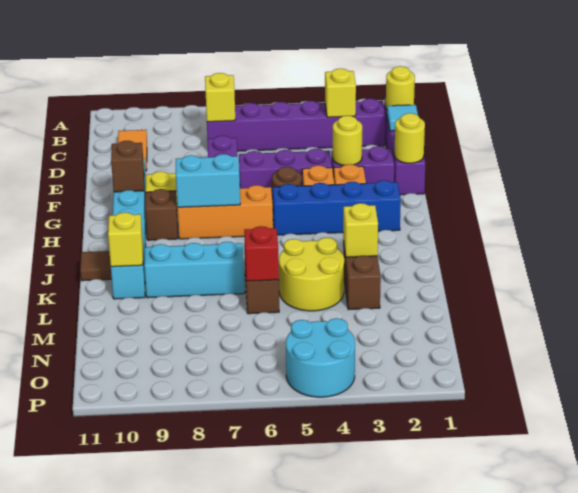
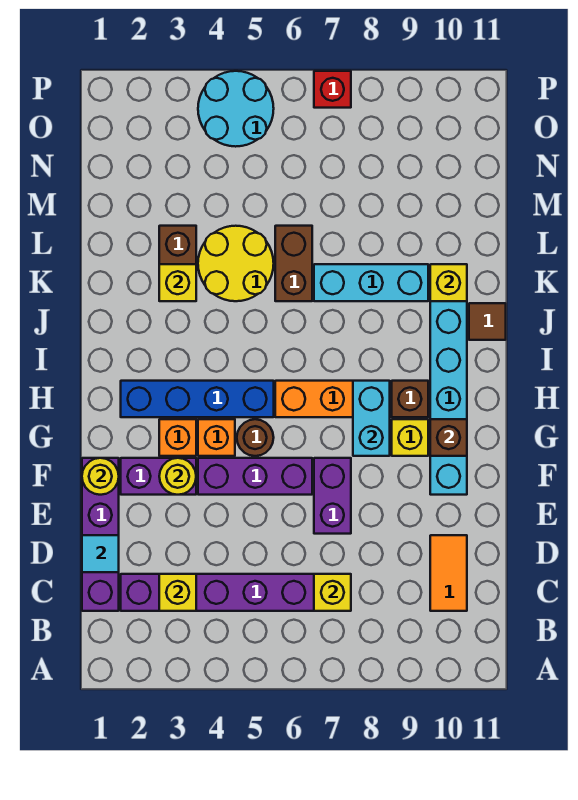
yellow 1x1 round brick [385,66,415,109] -> none
cyan 1x2 brick [176,154,240,207] -> cyan 1x2 brick turned to [353,381,390,456]
red 1x1 brick [244,226,279,281] -> red 1x1 brick moved to [314,71,351,108]

